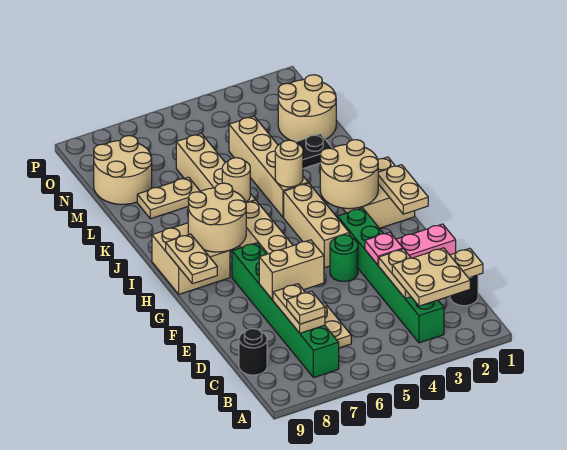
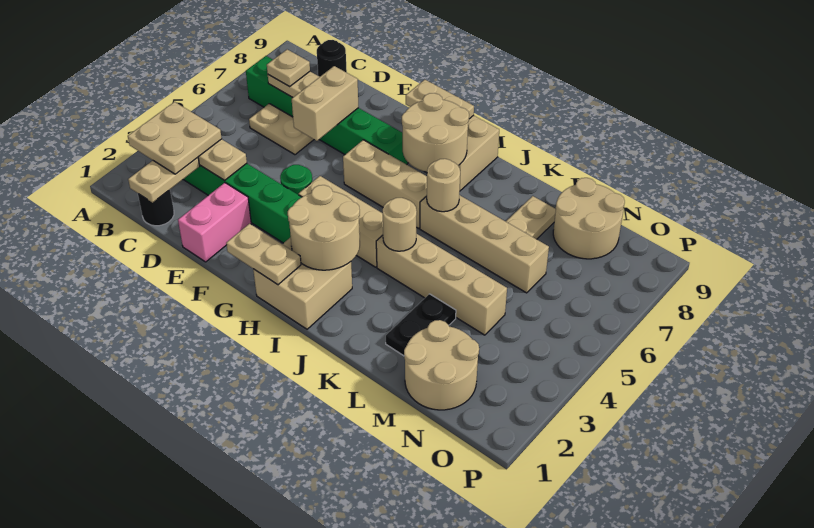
pink 1x1 plate [365,232,403,265] -> none

